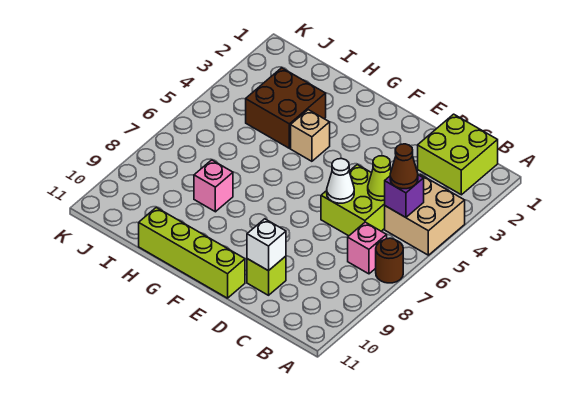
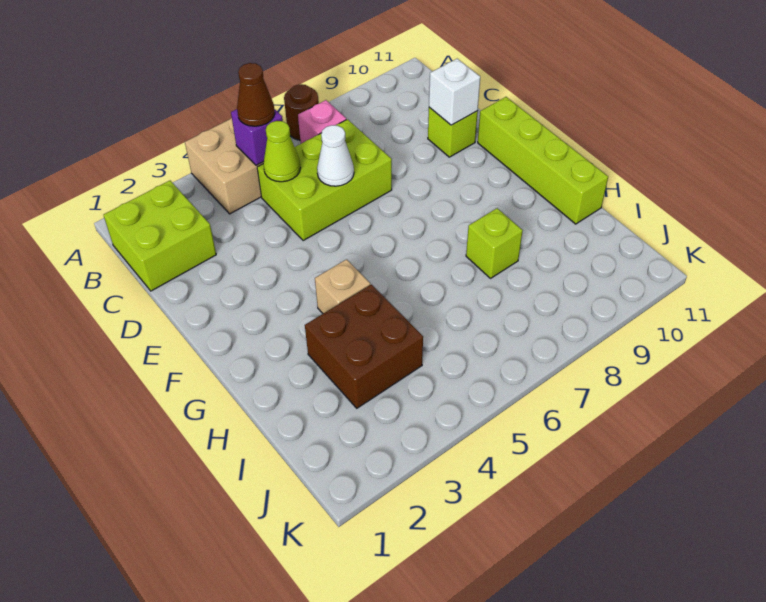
lime 2x2 brick [321,165,385,236] -> lime 2x3 brick [257,119,392,241]
pink 1x1 brick [194,160,233,212] -> lime 1x1 brick [466,208,523,278]

